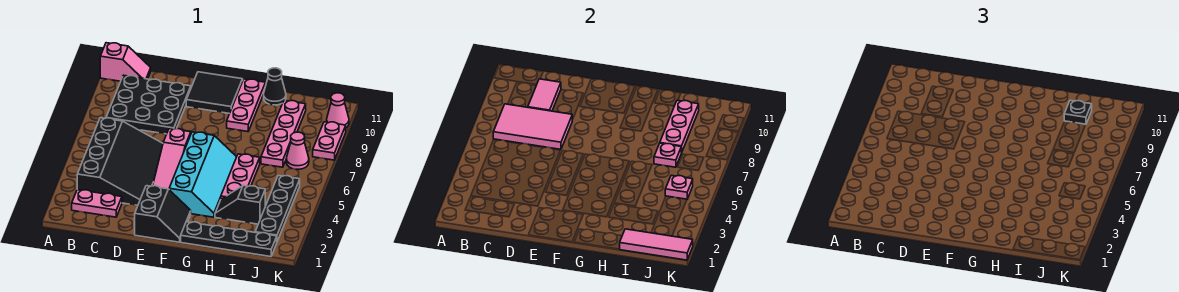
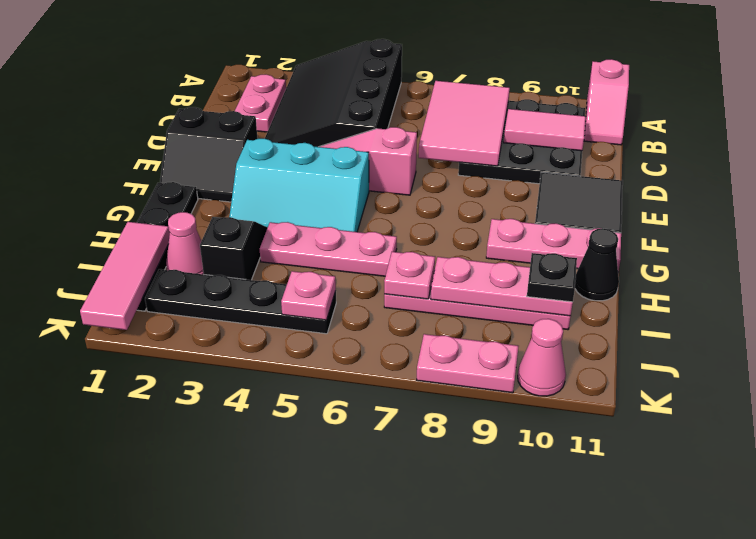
black 3x4 slope [77,118,163,205] -> black 3x4 slope turned to [265,39,402,147]
cyan 2x4 slope [169,132,236,217] -> cyan 2x3 slope [229,139,369,232]
pink 1x1 cone [286,132,309,169] -> pink 1x1 cone moved to [166,212,204,274]

